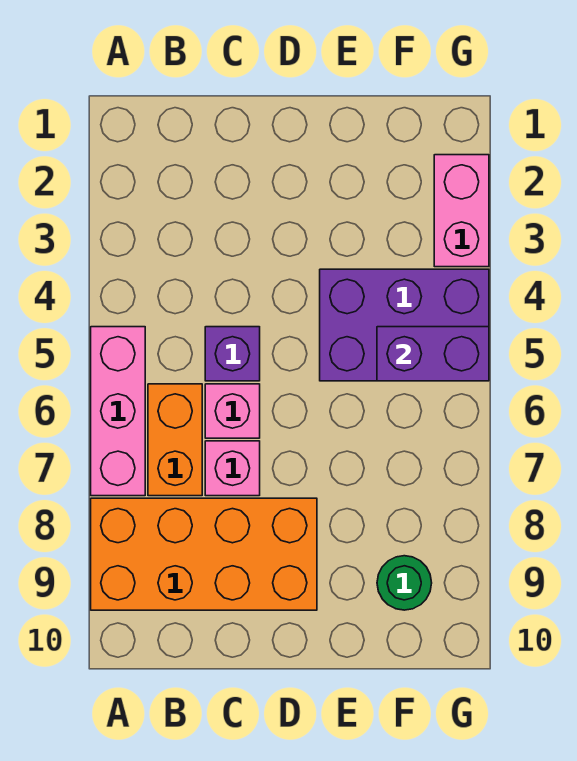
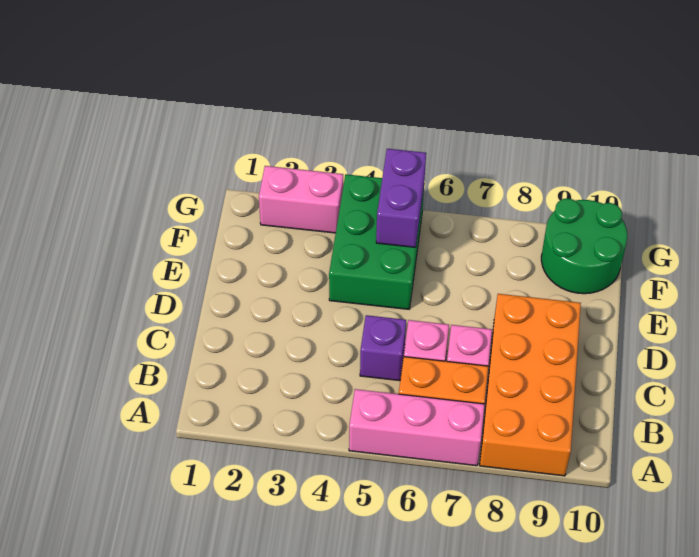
purple 2x3 brick [320,269,489,381] -> green 2x3 brick [329,174,424,309]
green 1x1 round brick [377,556,432,610] -> green 2x2 round brick [541,199,627,294]

